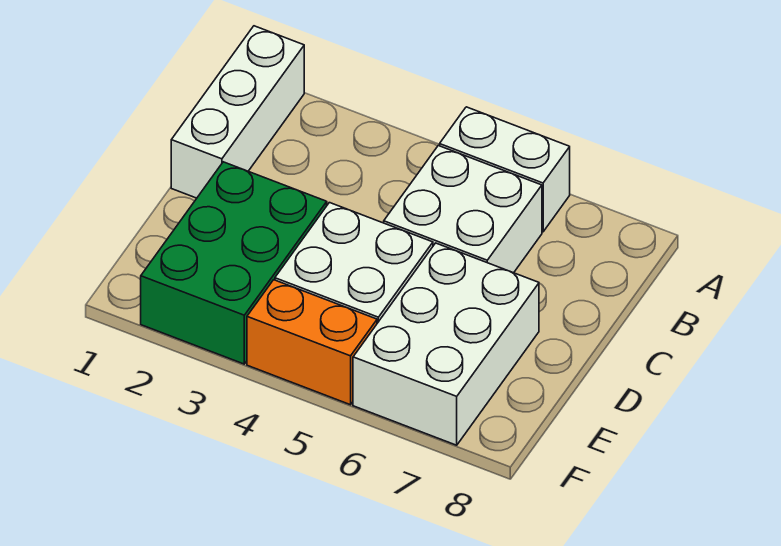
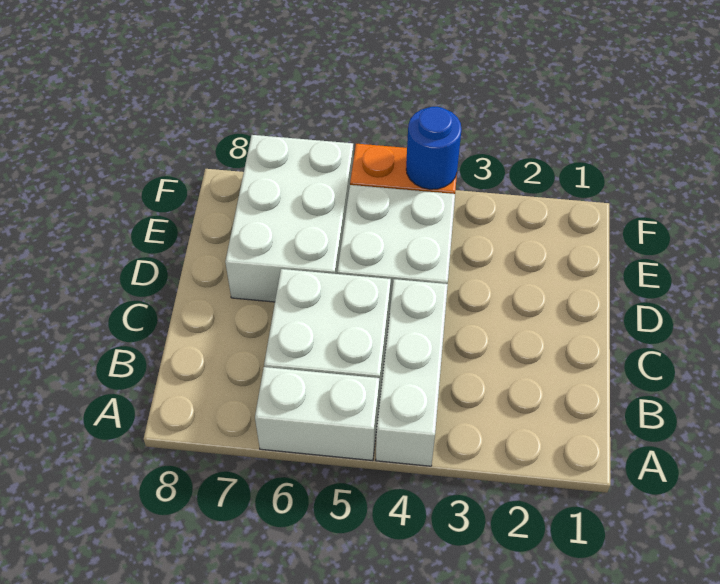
white 1x3 brick [171,26,304,198] -> white 1x3 brick moved to [376,279,448,466]
green 2x3 brick [141,162,327,364] -> none
none -> blue 1x1 round brick [406,107,462,189]

